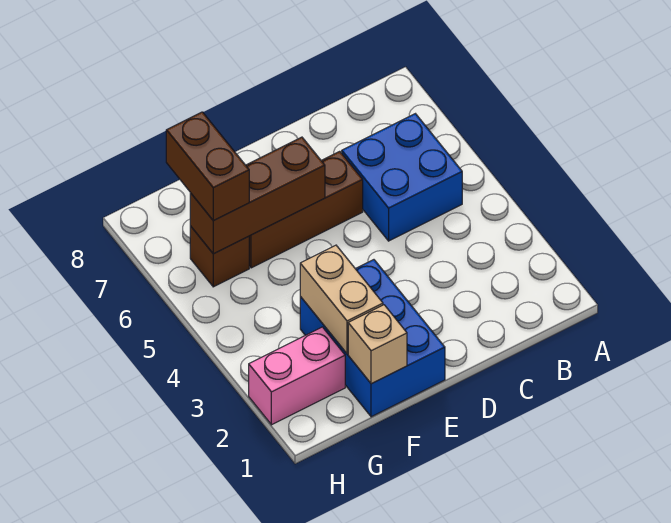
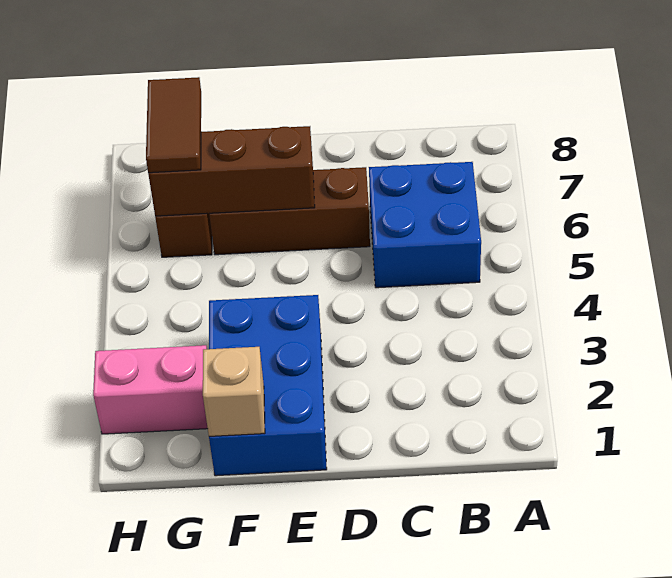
tan 1x2 brick [300,245,383,354] -> none
brown 1x2 brick [166,112,249,221] -> brown 1x2 tile [146,77,201,173]

